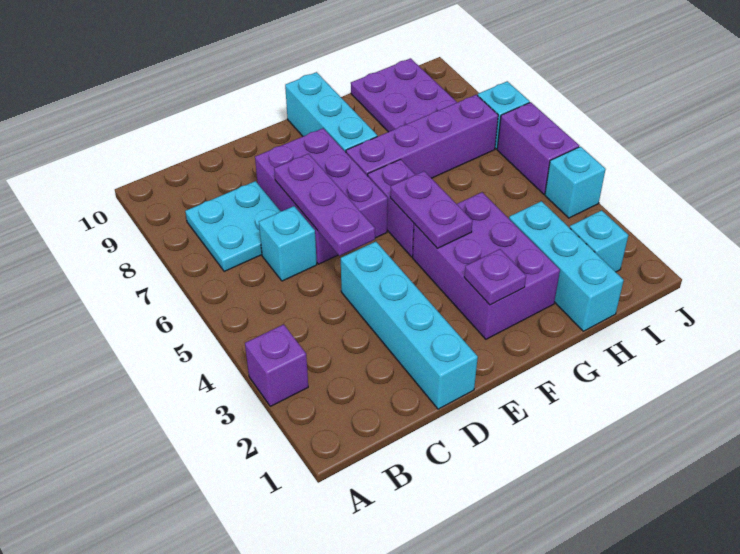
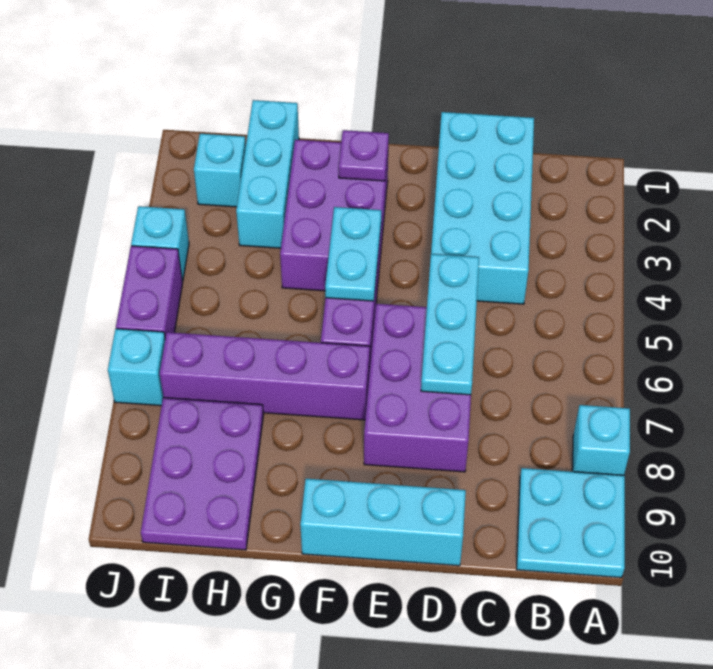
purple 1x1 brick [245,324,308,406] -> none
cyan 2x2 plate [185,181,281,271] -> cyan 2x2 plate moved to [517,468,625,578]
cyan 1x1 brick [259,206,317,281] -> cyan 1x1 brick moved to [572,405,630,475]
cyan 1x4 brick [341,242,478,409] -> cyan 2x4 brick [431,112,534,304]
purple 1x3 plate [274,154,375,256] -> cyan 1x3 plate [421,254,479,395]
purple 1x2 plate [390,171,473,248] -> cyan 1x2 plate [325,207,381,301]
cyan 1x3 brick [285,72,377,152] -> cyan 1x3 brick turned to [300,479,466,566]

